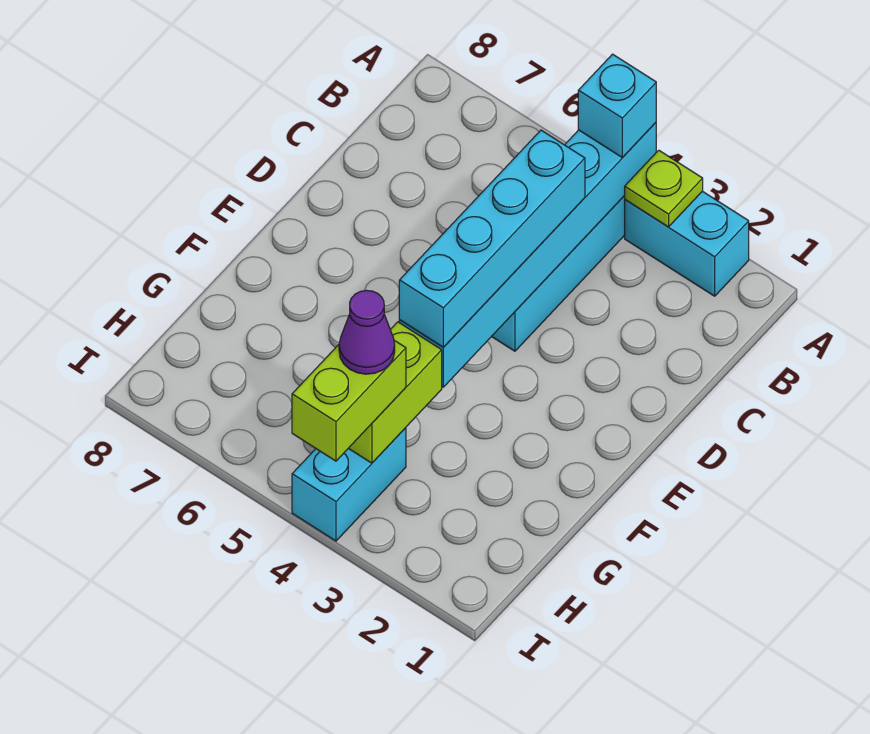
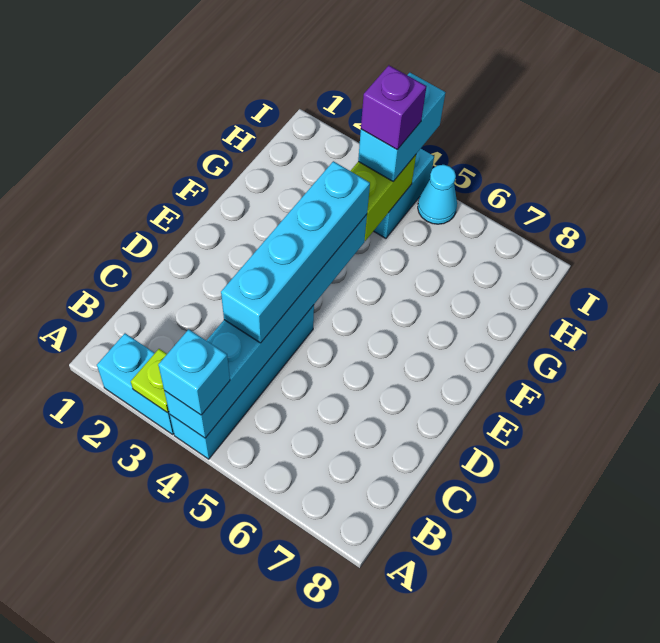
lime 1x2 brick [292,340,406,461] -> cyan 1x2 brick [358,73,445,181]
purple 1x1 cone [339,290,395,374] -> purple 1x1 brick [361,65,426,150]
none -> cyan 1x1 cone [418,165,457,224]

